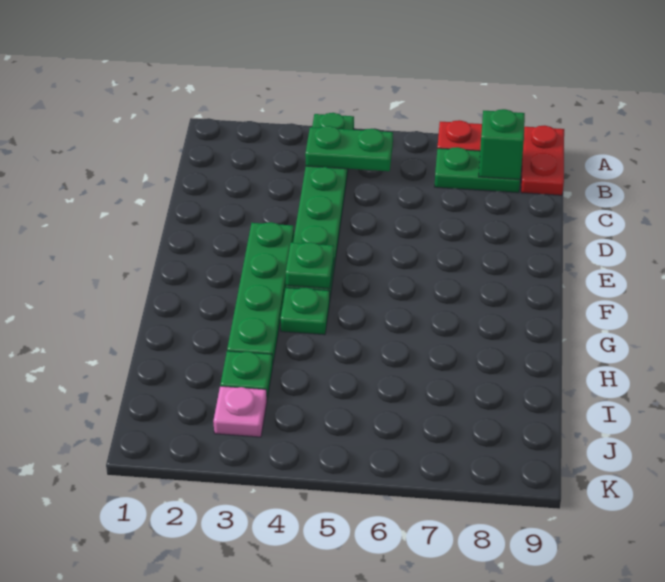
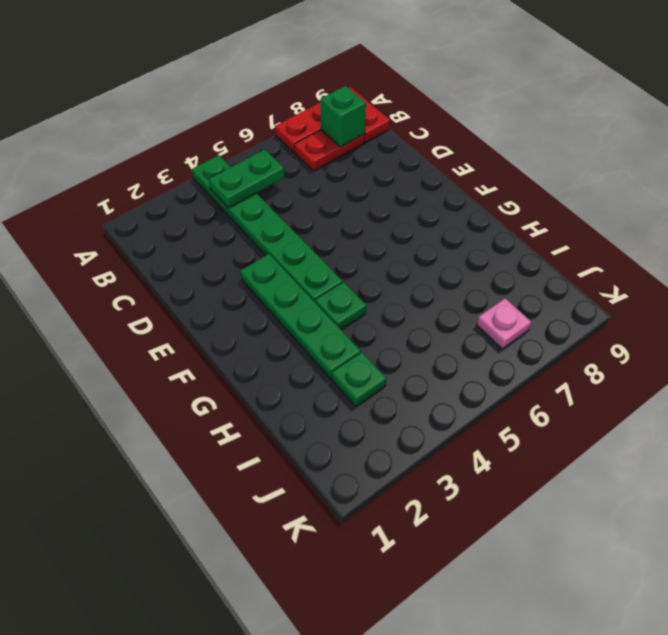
green 1x2 plate [435,147,520,193] -> red 1x2 plate [294,130,365,171]
green 1x1 plate [286,242,334,289] -> none
pink 1x1 plate [213,386,267,437] -> pink 1x1 plate moved to [477,298,531,349]

